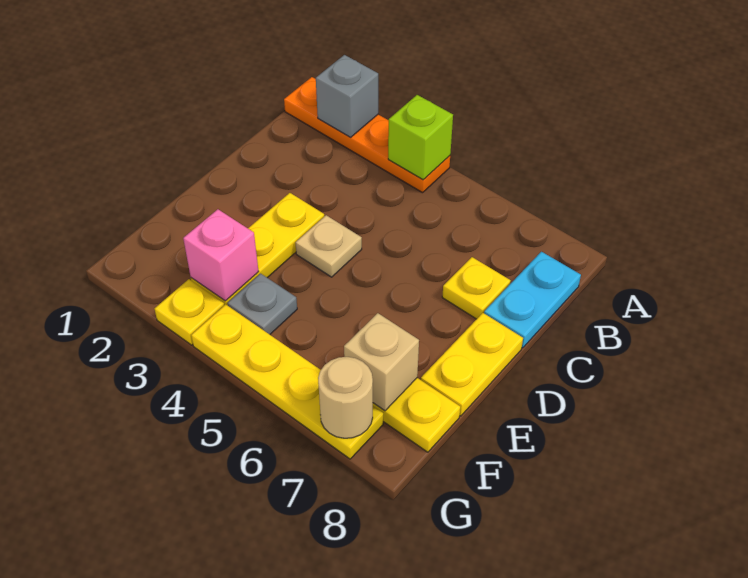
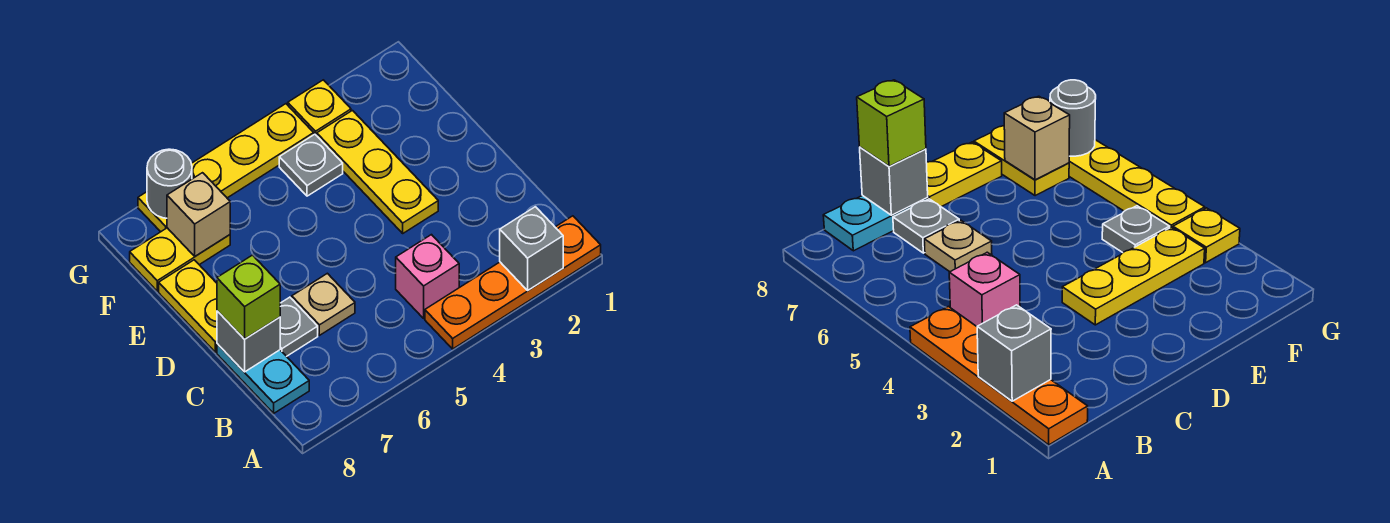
lime 1x1 brick [388,95,453,180] -> lime 1x1 brick moved to [217,255,280,339]
yellow 1x1 plate [442,257,511,319] -> grey 1x1 plate [280,297,318,356]
none -> grey 1x1 brick [217,311,280,372]
tan 1x1 plate [295,215,362,277] -> tan 1x1 plate moved to [292,273,355,335]
pink 1x1 brick [183,209,259,301] -> pink 1x1 brick moved to [396,235,459,318]
tan 1x1 round brick [318,357,373,438] -> grey 1x1 round brick [147,149,192,218]

